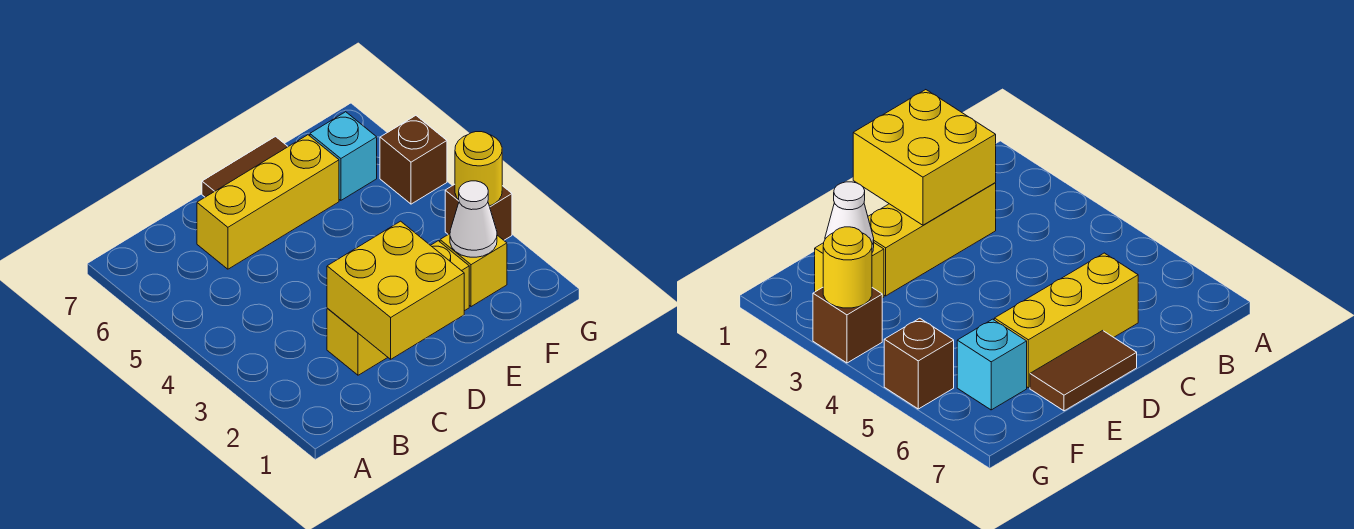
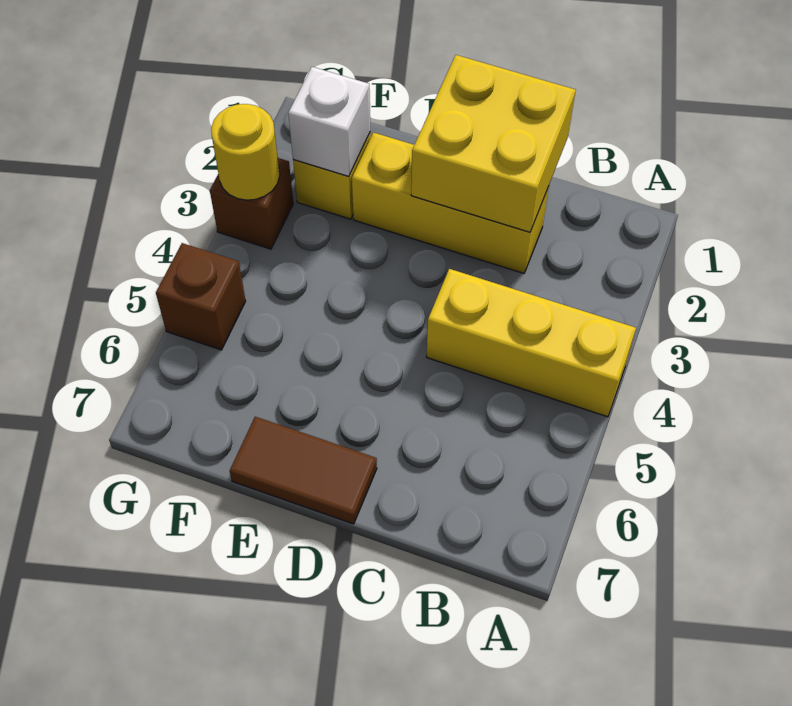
yellow 1x3 brick [197,135,339,269] -> yellow 1x3 brick moved to [426,269,636,417]
white 1x1 cone [450,181,497,257] -> white 1x1 brick [288,67,370,177]
cyan 1x1 brick [310,112,377,200] -> none

